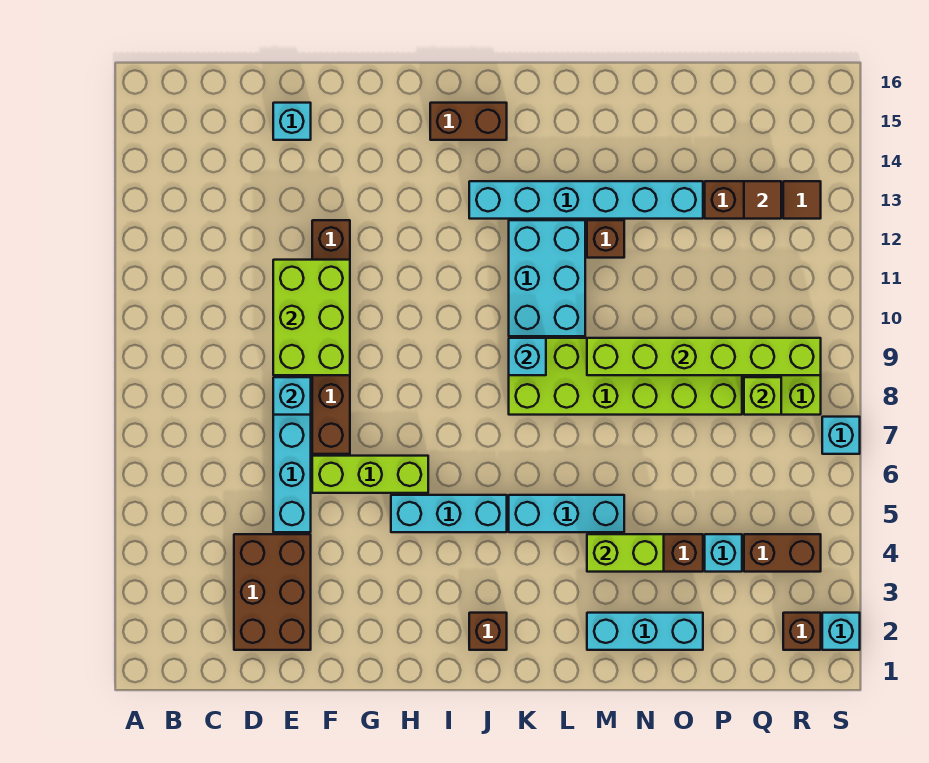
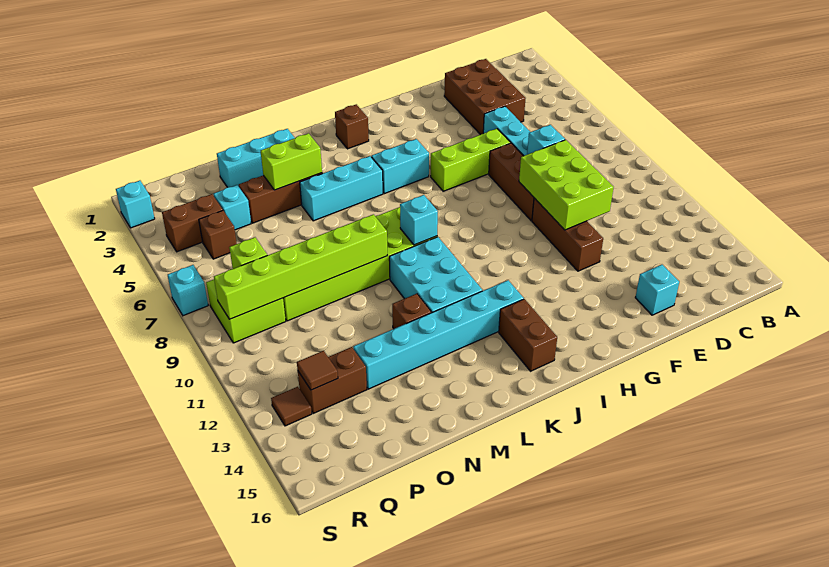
cyan 1x3 brick [391,495,507,532] -> cyan 1x2 brick [371,139,429,194]
brown 1x2 brick [430,103,507,140] -> brown 1x2 brick turned to [499,299,557,371]
brown 1x1 brick [783,613,821,650] -> brown 1x1 brick moved to [199,211,237,259]

